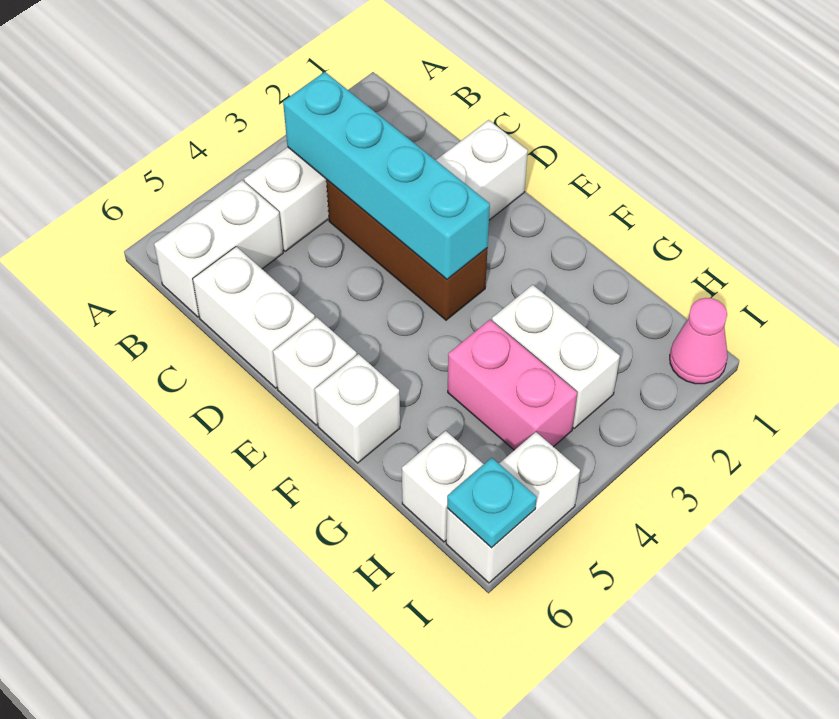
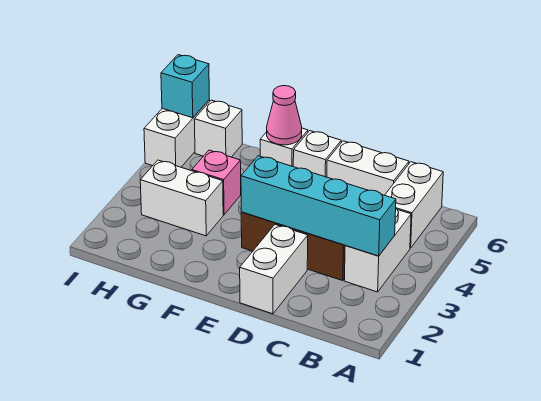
pink 1x2 brick [448,320,577,450] -> pink 1x1 brick [192,150,241,215]
pink 1x1 cone [670,298,728,384] -> pink 1x1 cone moved to [267,86,302,145]
cyan 1x1 plate [447,458,537,548] -> cyan 1x1 brick [161,55,209,118]

